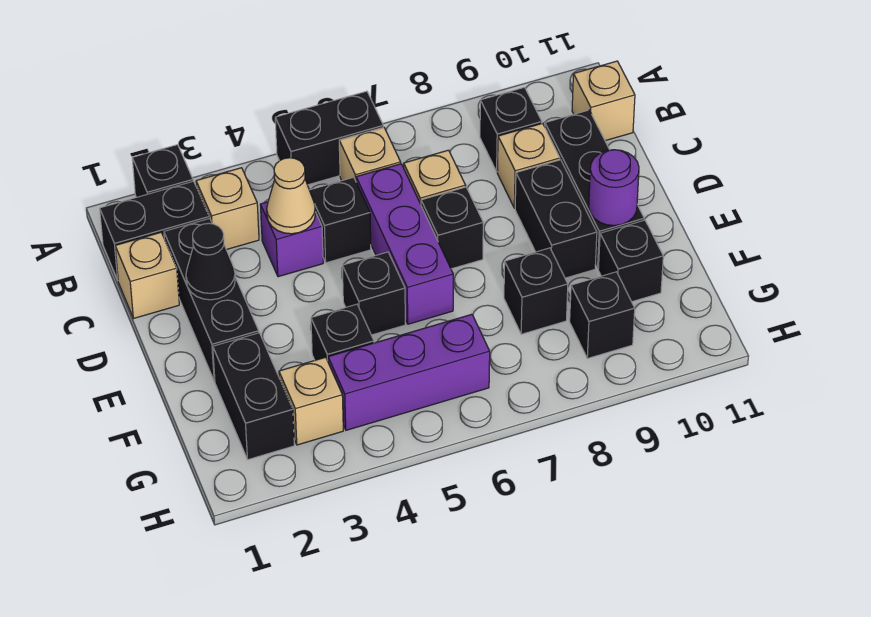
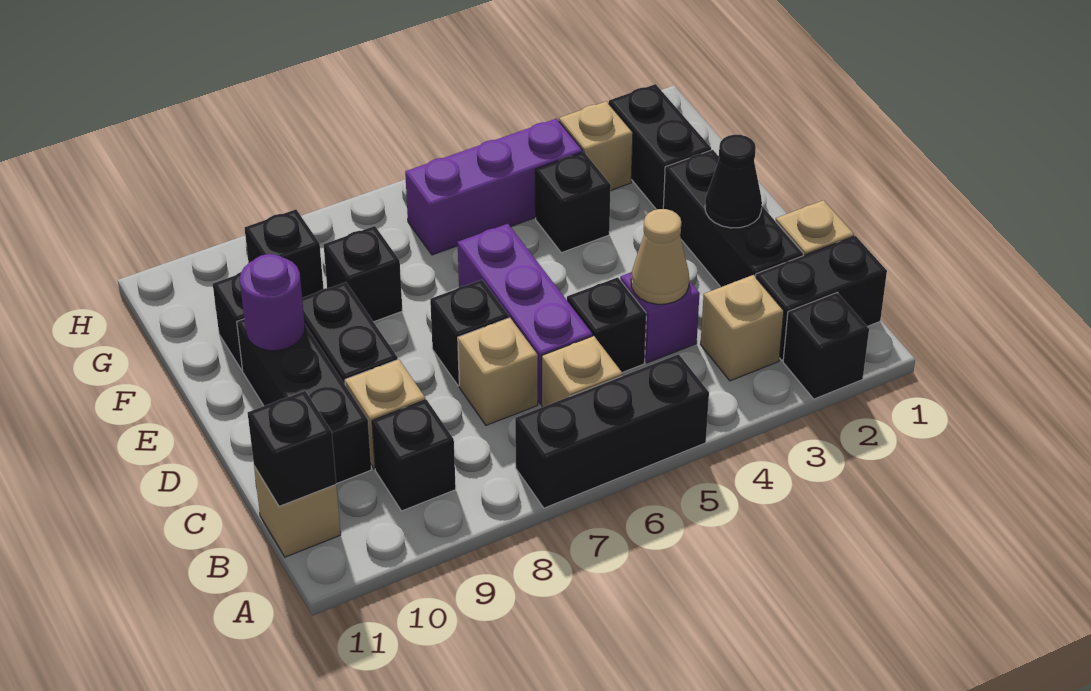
black 1x2 brick [275,91,383,185] -> black 1x3 brick [515,354,709,508]
black 1x1 brick [342,252,405,335] -> black 1x1 brick moved to [248,391,336,506]

